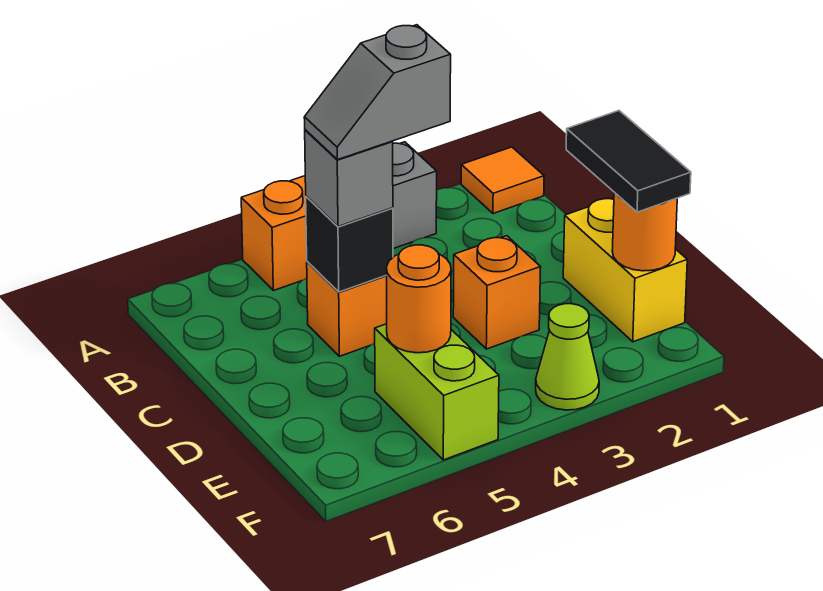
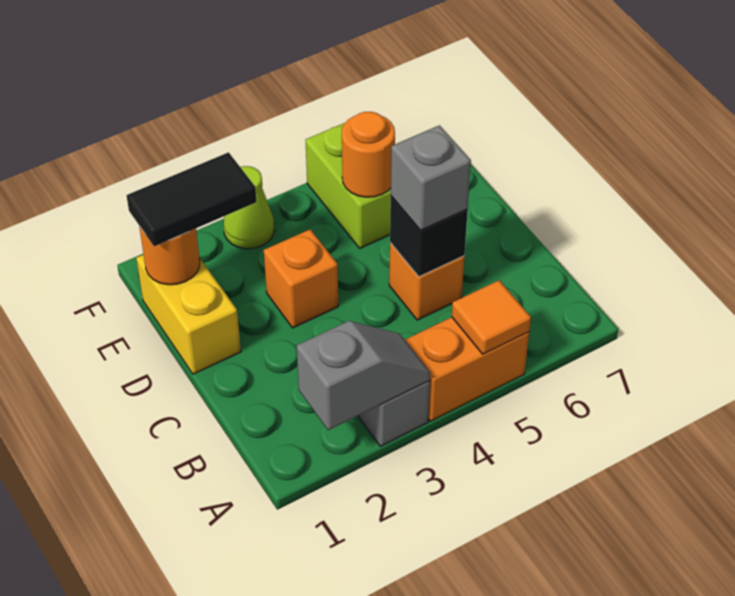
orange 1x1 tile [461,147,544,214] -> orange 1x1 tile moved to [452,280,531,354]
grey 1x2 slope [304,25,451,160] -> grey 1x2 slope moved to [297,321,430,430]
black 1x2 tile [566,111,691,212] -> black 1x2 tile turned to [127,152,256,246]

